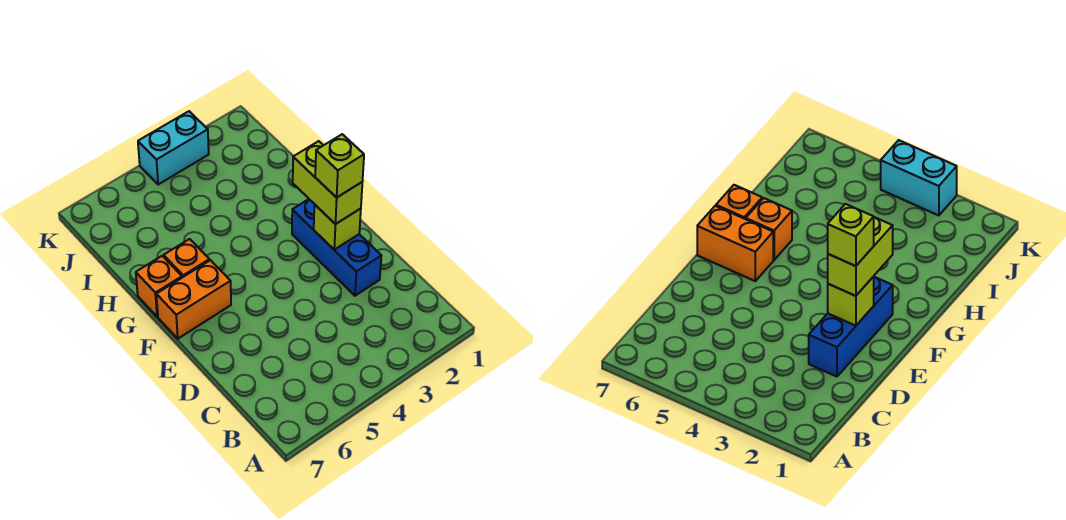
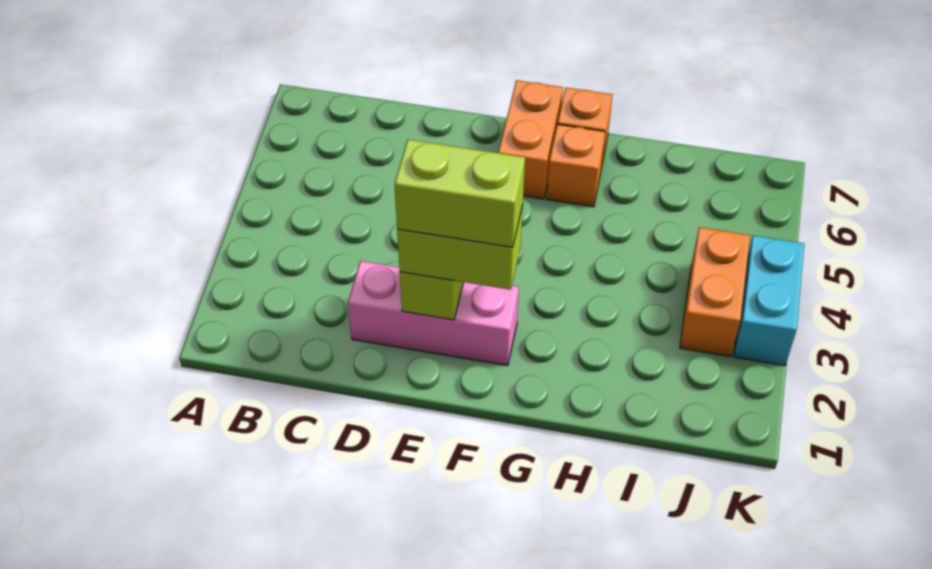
blue 1x3 brick [292,199,381,296] -> pink 1x3 brick [348,261,519,366]
lime 1x1 brick [315,134,364,198] -> lime 1x2 brick [394,139,525,247]
none -> orange 1x2 brick [680,227,750,357]

